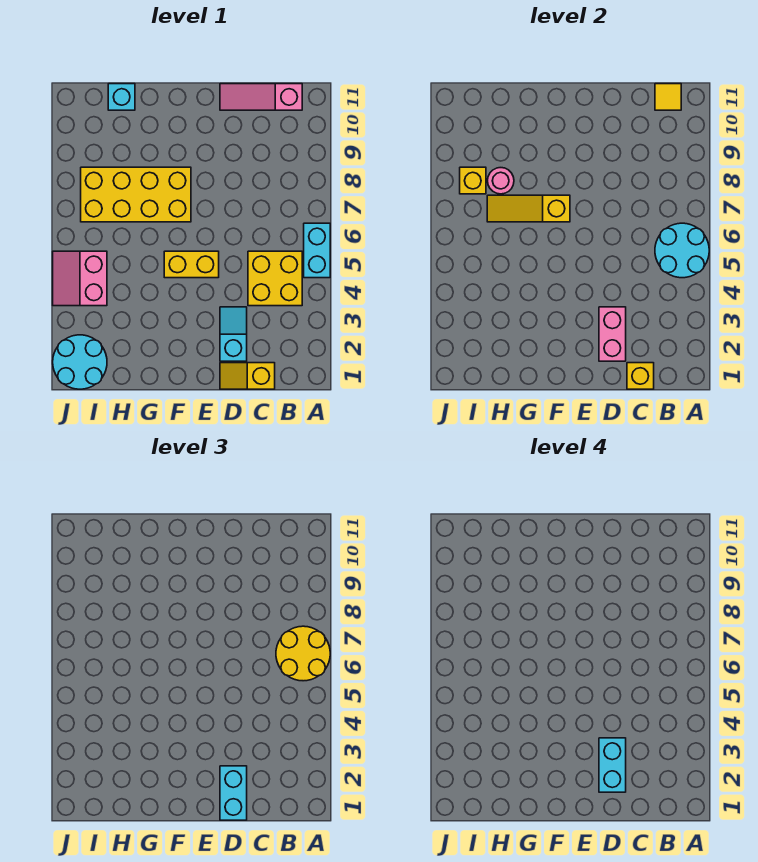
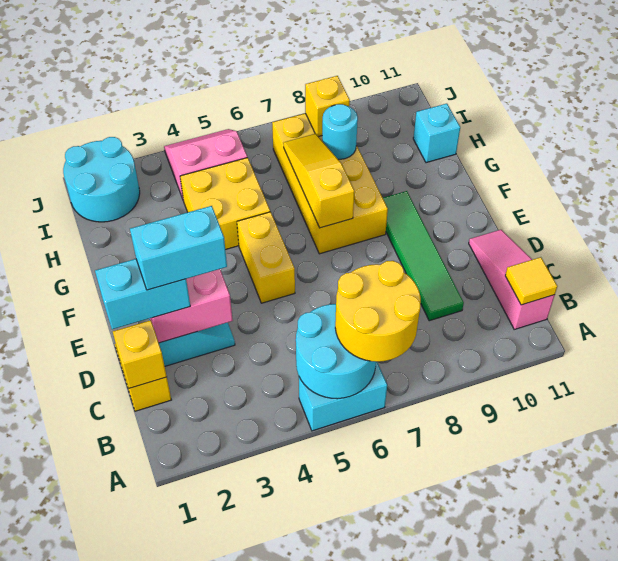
yellow 2x2 brick [248,251,302,306] -> yellow 2x2 brick moved to [180,158,270,250]
none -> green 1x4 tile [383,191,464,321]
pink 1x1 round brick [488,168,514,194] -> cyan 1x1 round brick [322,104,358,159]

